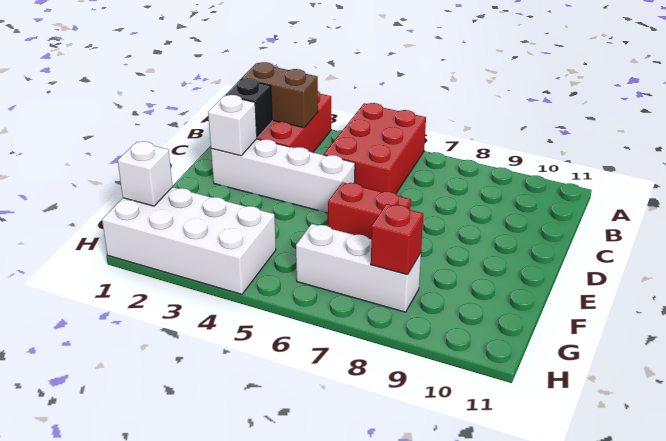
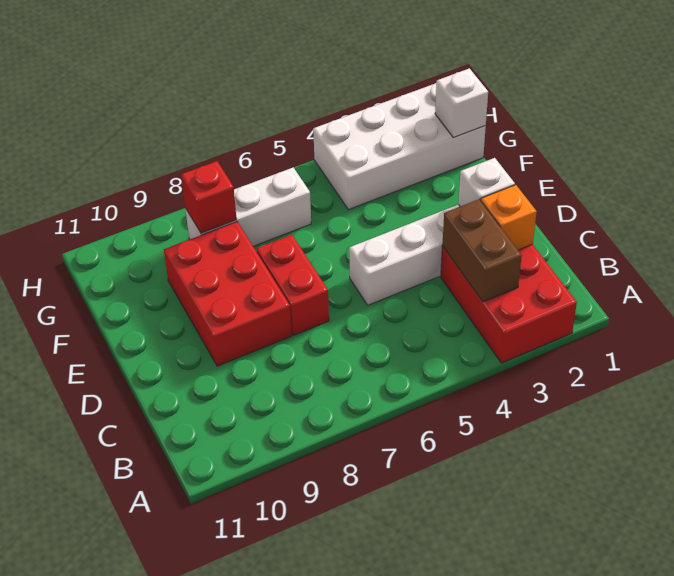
red 2x3 brick [324,103,426,194] -> red 2x3 brick moved to [164,222,292,366]
brown 1x2 brick [242,62,318,128] -> brown 1x2 brick turned to [442,199,522,302]
black 1x1 brick [225,78,272,137] -> orange 1x1 brick [481,185,537,250]
red 1x2 brick [328,182,411,239] -> red 1x2 brick turned to [257,235,329,335]

